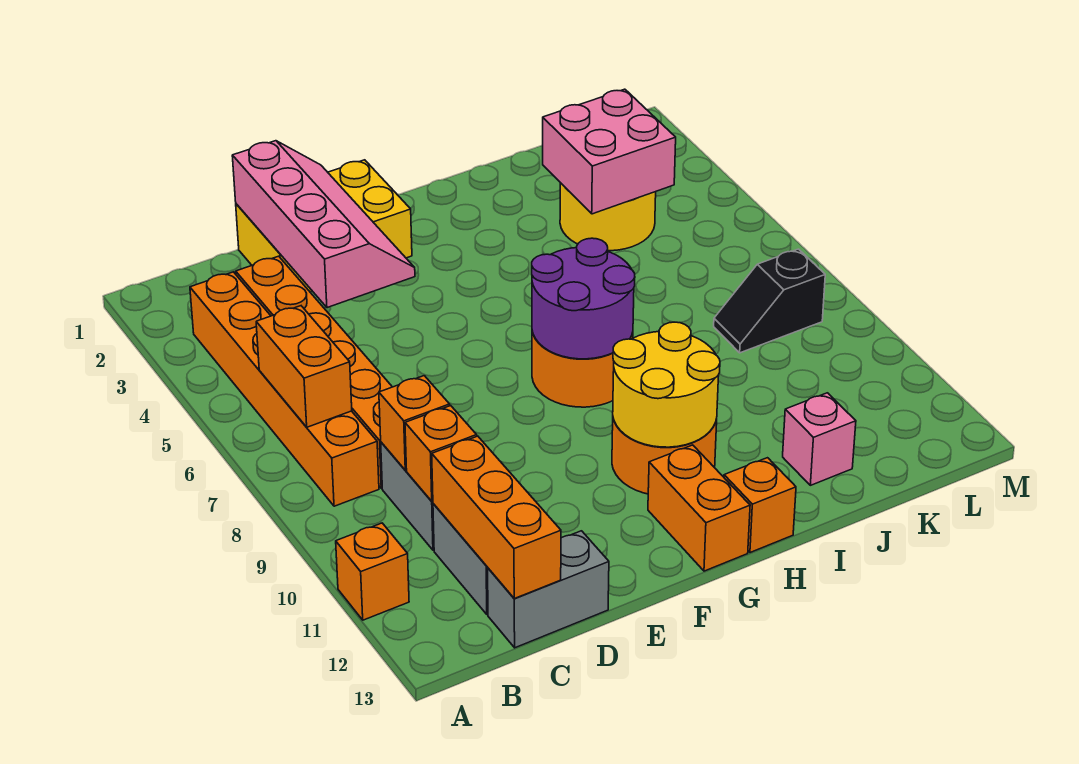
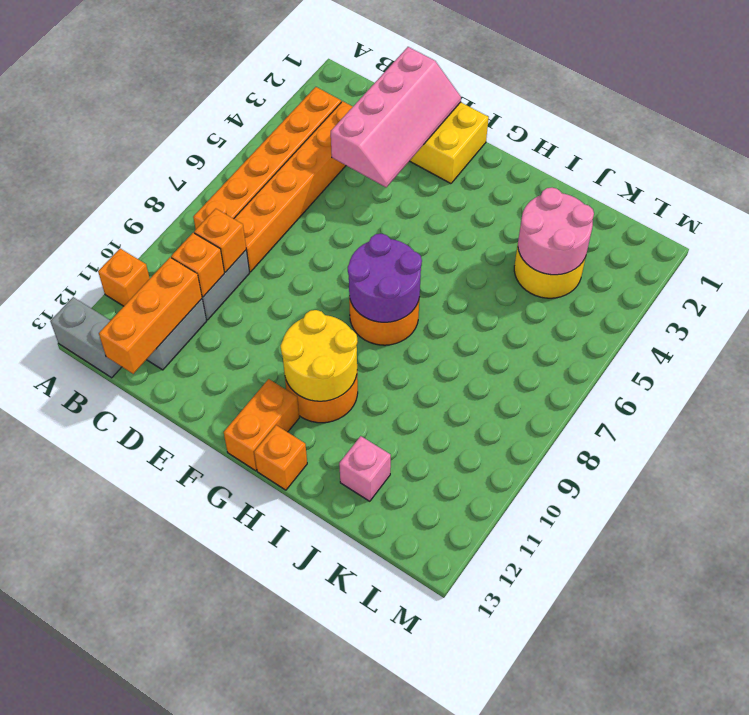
orange 1x2 brick [256,306,352,427] -> none
grey 1x2 brick [488,531,609,648] -> grey 1x2 brick moved to [50,297,122,378]
pink 2x2 brick [543,89,676,214] -> pink 2x2 round brick [518,188,594,275]
black 1x2 slope [714,249,825,353] -> none

